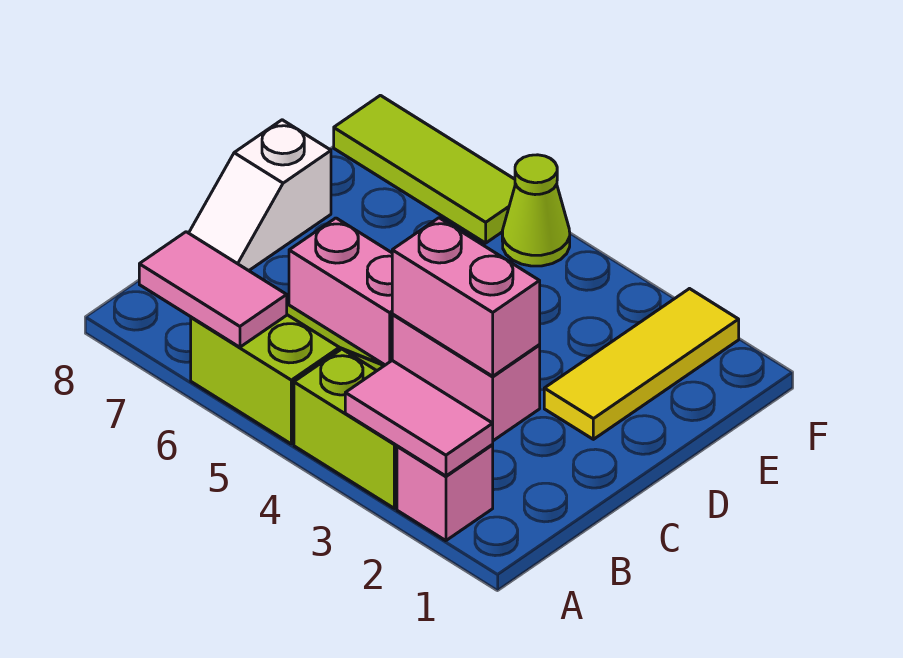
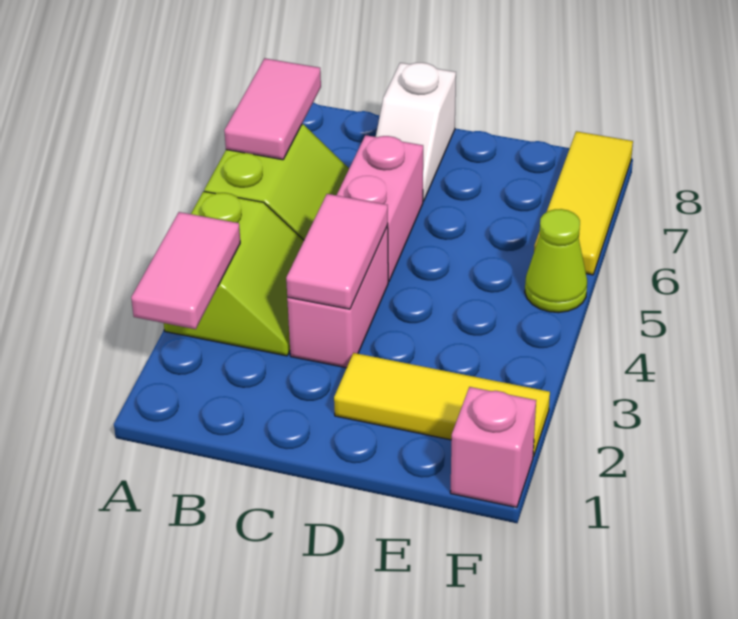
pink 1x1 brick [397,445,493,541] -> pink 1x1 brick moved to [450,387,536,507]
pink 1x2 brick [392,218,540,376] -> pink 1x2 tile [286,194,388,309]
white 1x2 slope [189,120,331,271] -> white 1x2 slope turned to [376,63,456,201]
lime 1x3 tile [334,95,515,243] -> yellow 1x3 tile [534,131,633,275]

